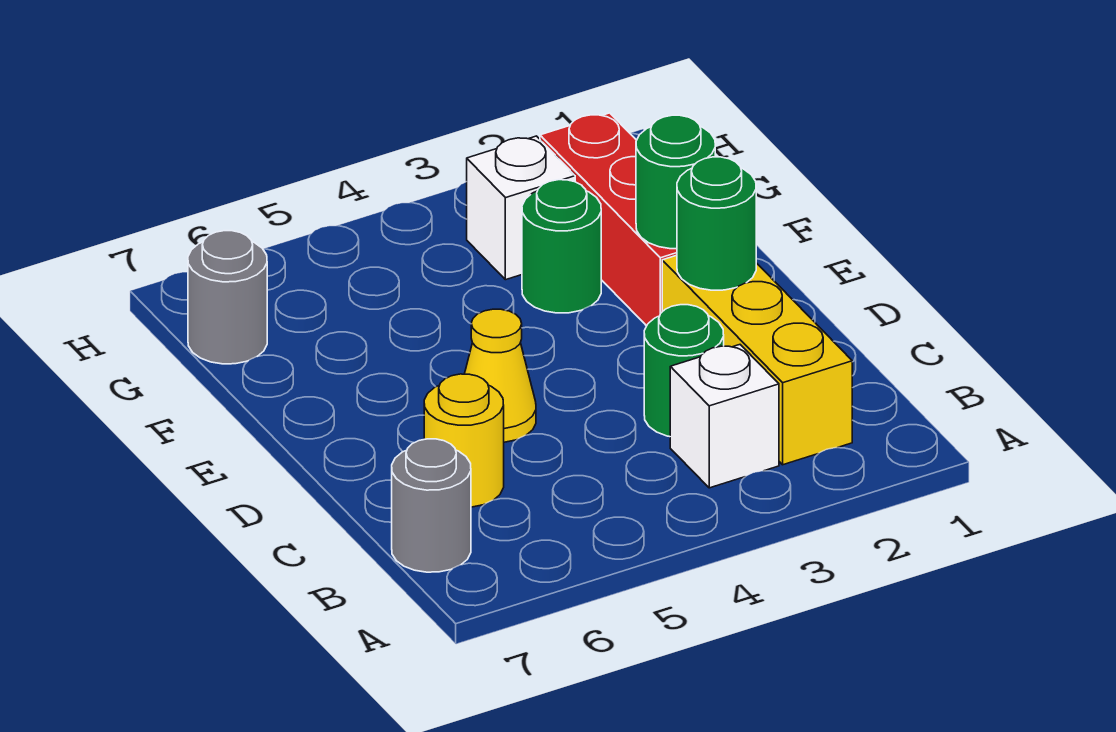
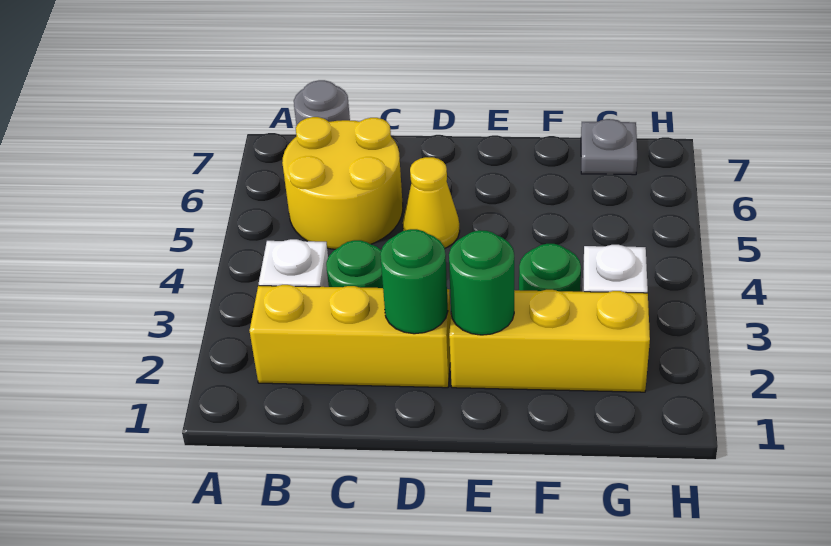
yellow 1x1 round brick [424,374,504,507] -> yellow 2x2 round brick [282,117,403,249]
red 1x3 brick [540,113,677,326] -> yellow 1x3 brick [449,290,650,392]
grey 1x1 round brick [188,231,267,364] -> grey 1x1 plate [581,119,637,175]

